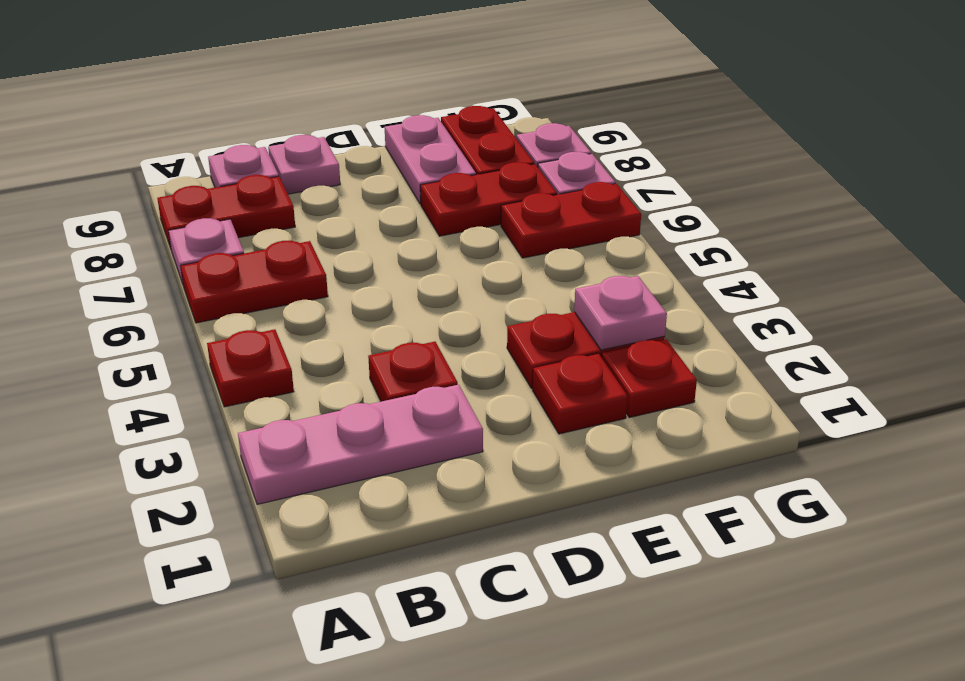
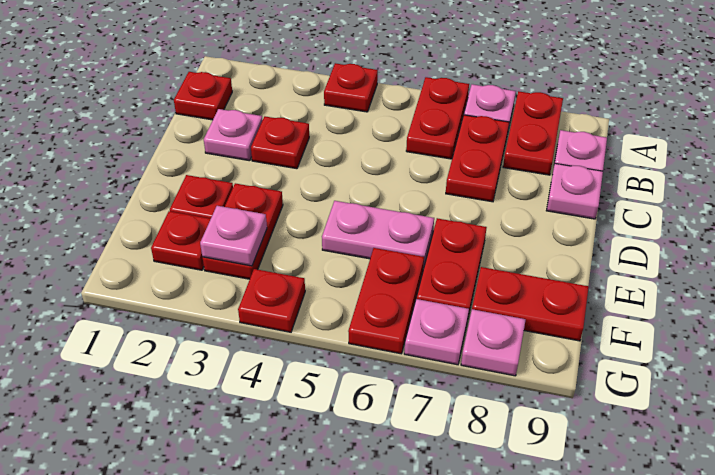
pink 1x3 plate [238,385,483,504] -> pink 1x1 plate [204,109,263,161]
none -> red 1x1 plate [174,72,232,120]
none -> red 1x2 plate [446,115,509,202]
pink 1x2 plate [385,115,476,204] -> pink 1x2 plate moved to [322,201,434,268]
none -> red 1x1 plate [238,269,305,332]

